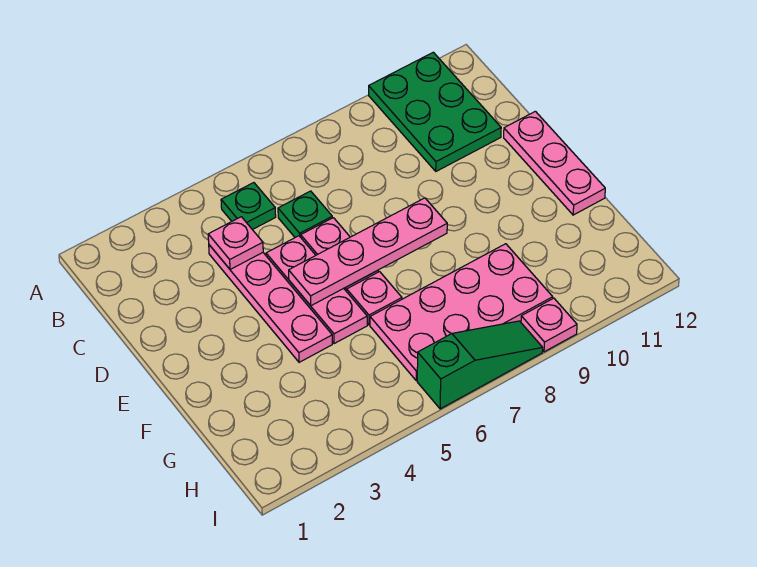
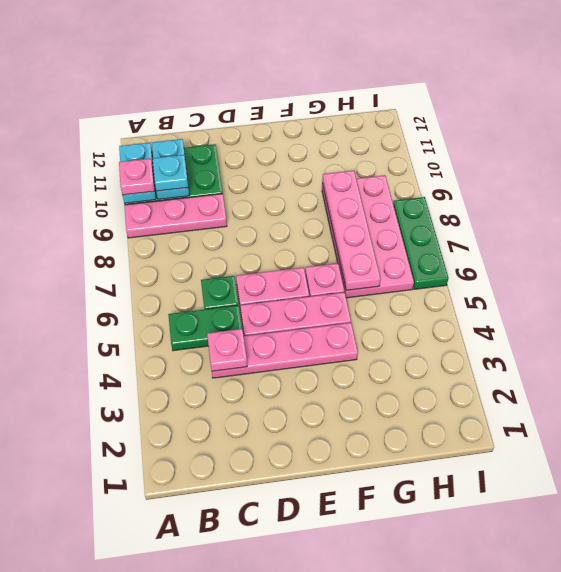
none -> cyan 1x2 plate [119,143,156,203]
green 1x1 plate [221,183,276,230] -> green 1x2 plate [168,305,242,351]
none -> cyan 1x2 plate [152,139,189,200]
none -> cyan 1x1 plate [153,155,188,191]
pink 1x3 plate [504,111,605,215] -> pink 1x3 plate moved to [125,194,227,238]
pink 1x4 plate [289,198,447,306] -> pink 1x4 plate moved to [322,170,381,290]
green 1x3 slope [417,321,543,409] -> green 1x3 plate [393,197,449,289]
pink 1x1 plate [521,298,577,352] -> pink 1x1 plate moved to [119,158,155,195]

